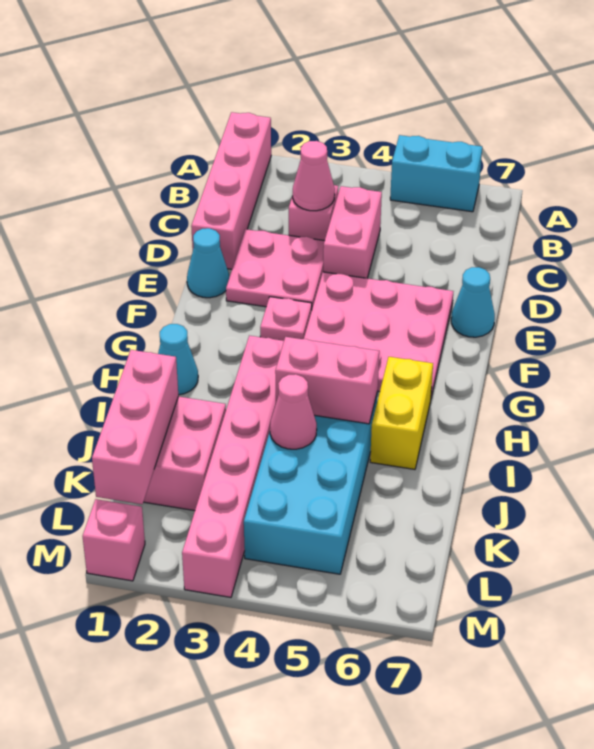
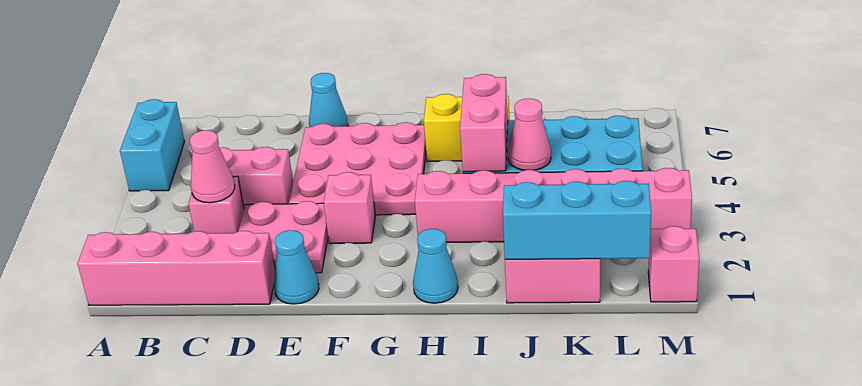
pink 1x1 plate [260,297,312,341] -> pink 1x1 brick [324,172,375,244]
pink 1x3 brick [92,350,178,504] -> cyan 1x3 brick [503,181,651,259]

